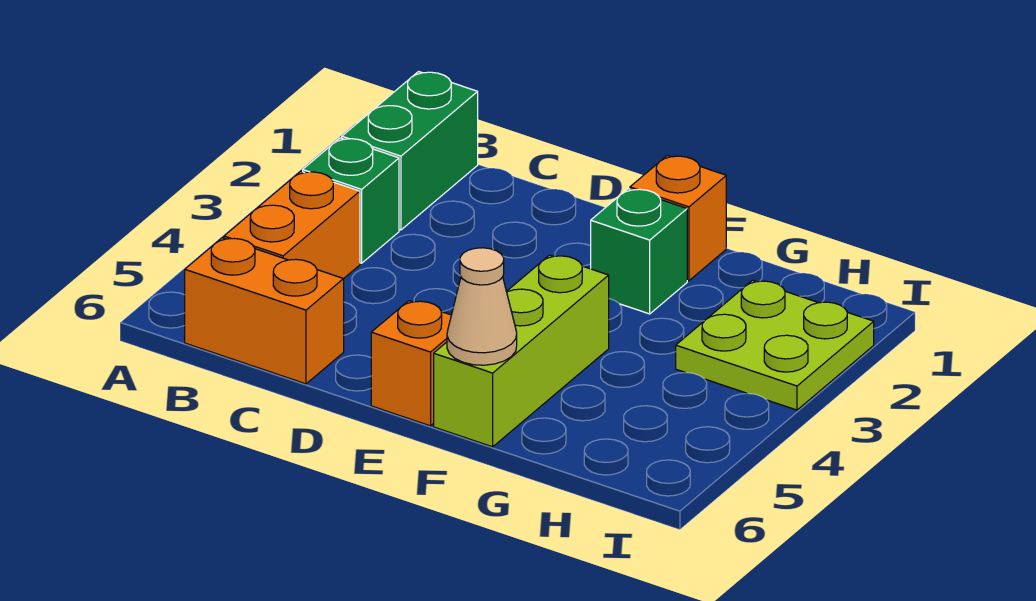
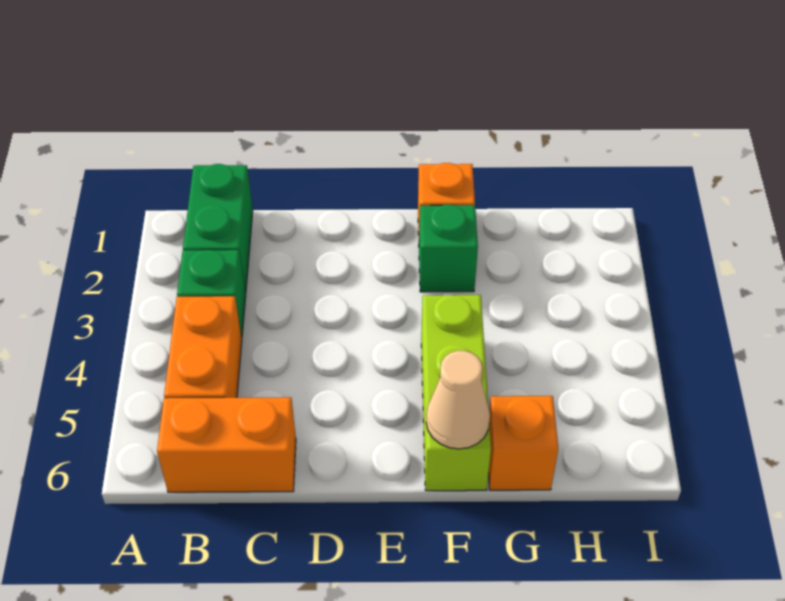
orange 1x1 brick [371,301,451,426] -> orange 1x1 brick moved to [488,396,558,490]
lime 2x2 plate [676,280,874,410] -> none

